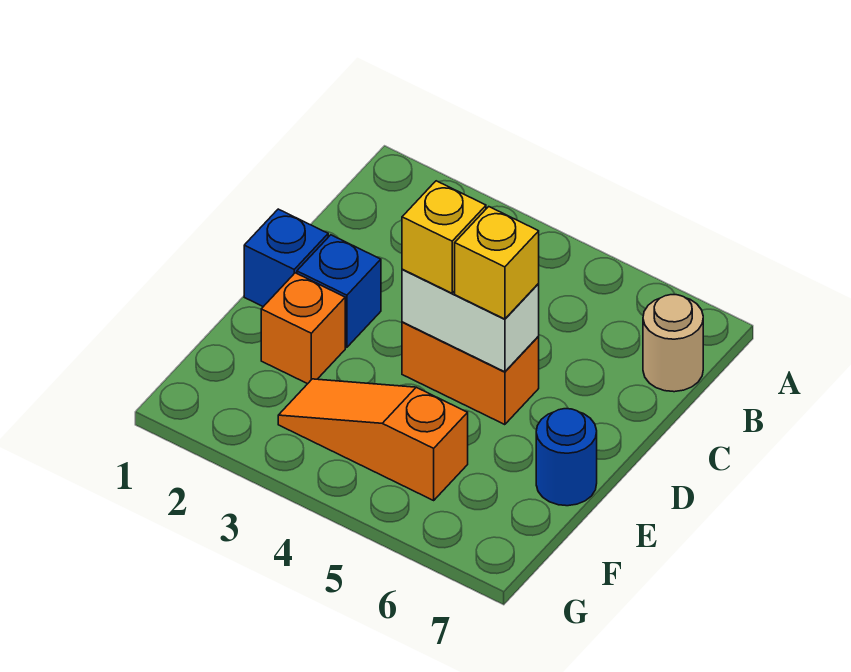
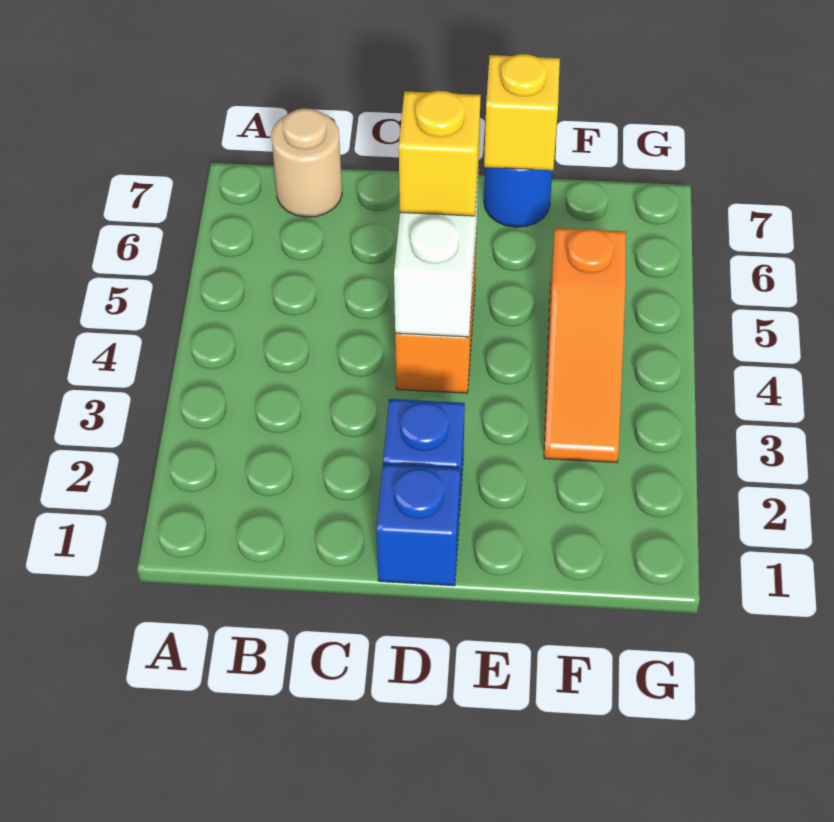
yellow 1x1 brick [402,181,486,293] -> yellow 1x1 brick moved to [484,54,560,170]
orange 1x1 brick [261,273,345,384] -> none

